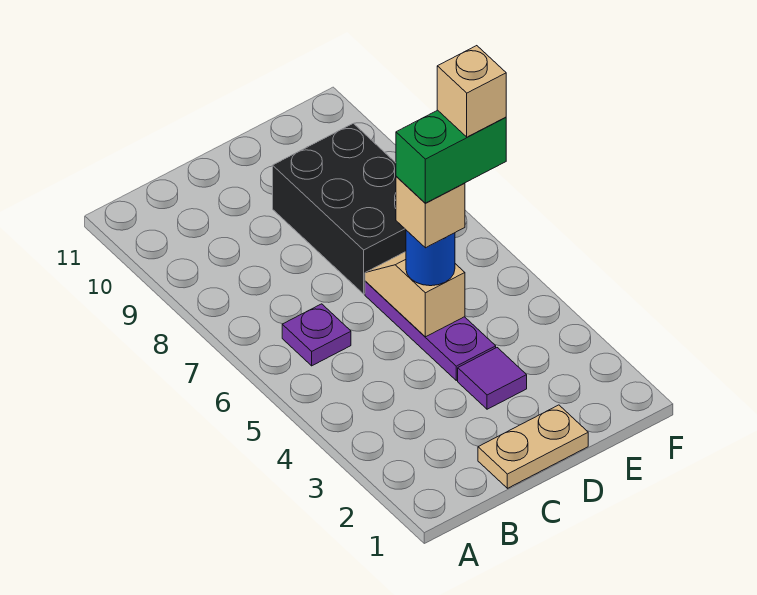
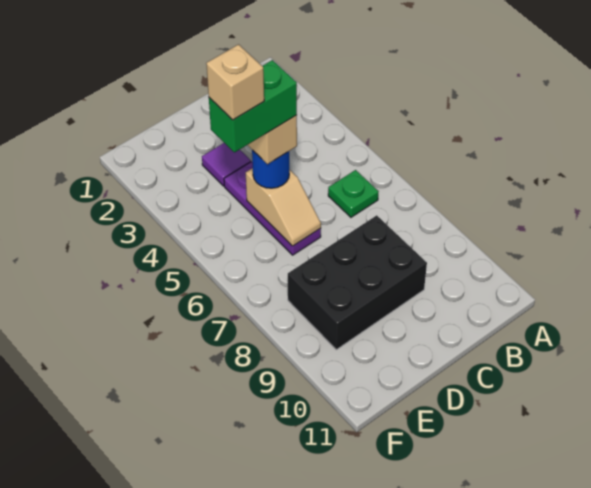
purple 1x1 plate [282,304,351,366] -> green 1x1 plate [328,170,379,217]
tan 1x2 plate [478,405,588,488] -> none
black 2x3 brick [273,123,406,294] -> black 2x3 brick turned to [288,215,427,350]

